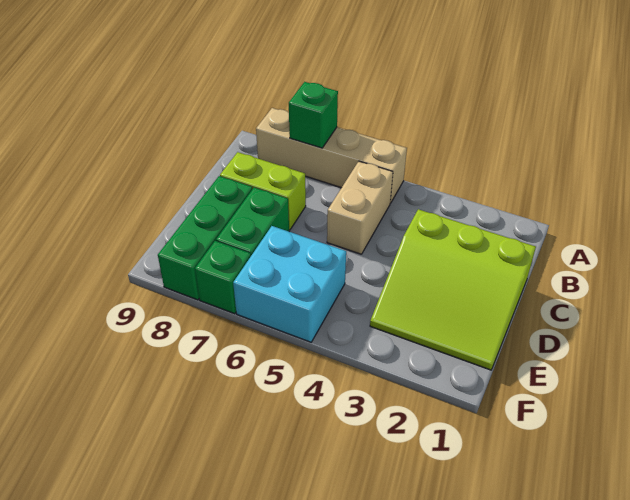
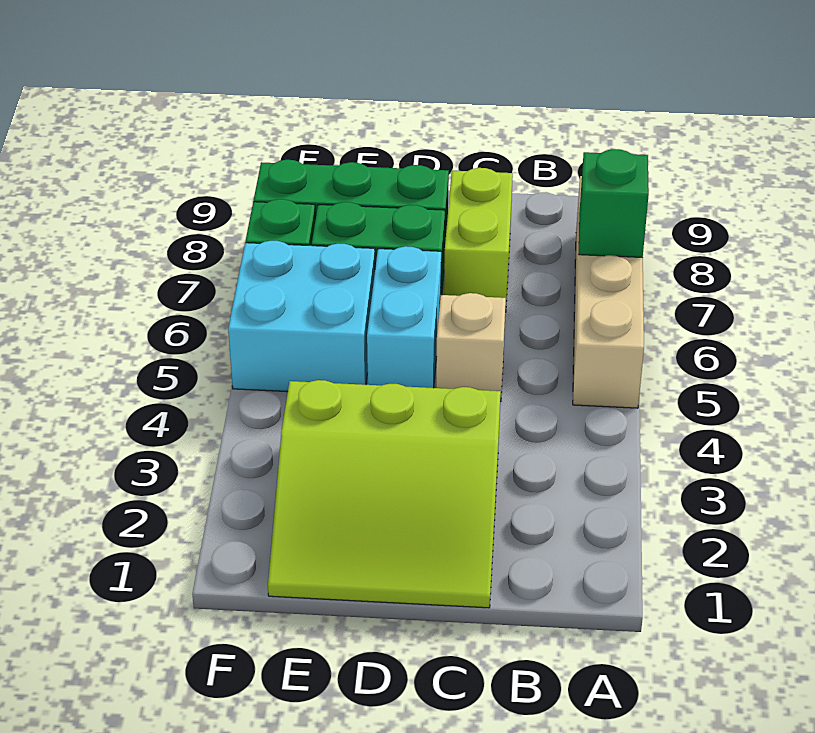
tan 1x2 brick [327,161,393,254] -> tan 1x1 brick [436,293,506,402]
lime 3x3 slope [370,209,536,370] -> lime 3x3 slope turned to [268,380,501,608]
none -> cyan 1x2 brick [367,246,441,388]

